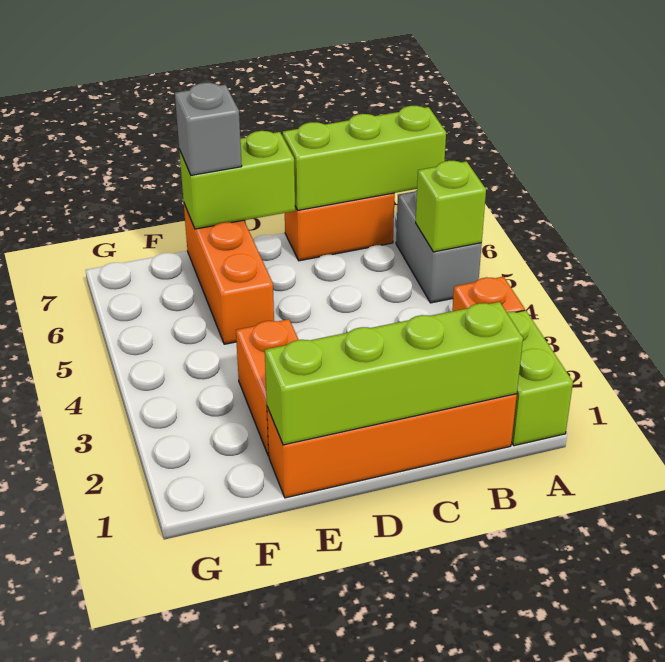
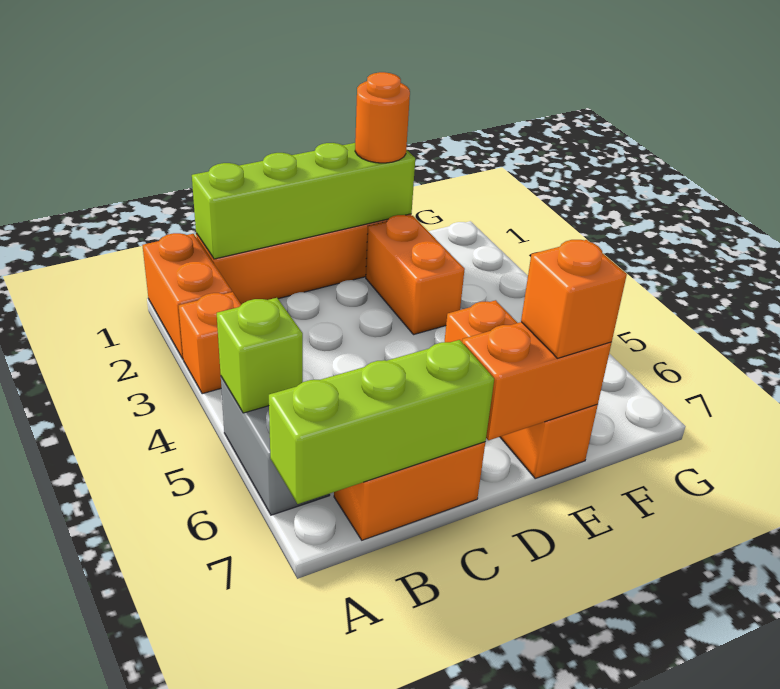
lime 1x2 brick [507,310,573,446] -> orange 1x2 brick [142,233,232,359]
lime 1x2 brick [179,131,295,229] -> orange 1x2 brick [462,322,611,440]
none -> orange 1x1 round brick [355,72,410,163]
grey 1x1 brick [175,83,242,175] -> orange 1x1 brick [521,240,627,358]

